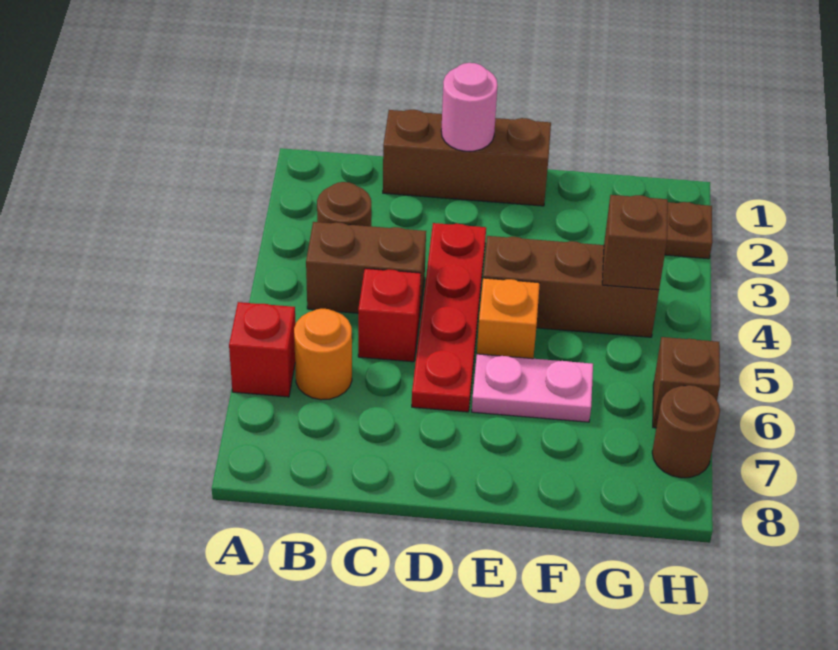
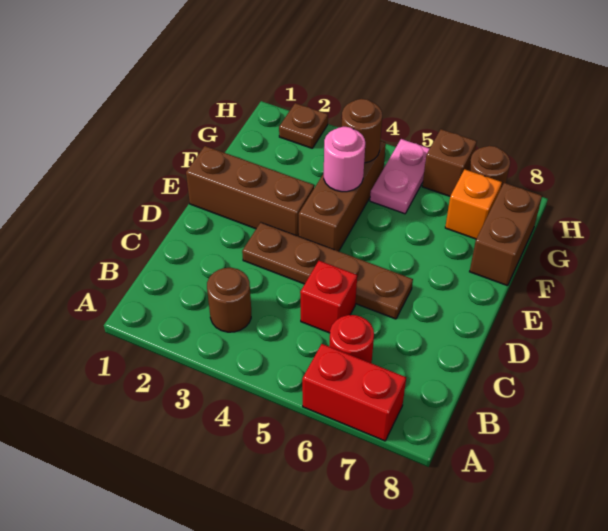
red 1x1 brick [229,302,296,397] -> red 1x2 brick [302,344,406,441]
brown 1x2 brick [306,222,426,313] -> brown 1x2 brick moved to [470,183,542,286]
orange 1x1 round brick [294,309,352,400] -> red 1x1 round brick [329,315,374,363]
brown 1x3 brick [383,110,551,206] -> brown 1x3 brick turned to [186,146,314,236]
pink 1x1 round brick [441,63,498,151] -> pink 1x1 round brick moved to [324,127,365,192]
red 1x4 plate [412,223,486,412] -> brown 1x4 plate [242,222,413,319]
orange 1x1 brick [477,278,540,359] -> orange 1x1 brick moved to [445,169,502,239]
pink 1x2 plate [472,354,593,422] -> pink 1x2 plate moved to [370,139,430,214]
brown 1x1 brick [602,195,668,290] -> brown 1x1 round brick [342,99,382,163]

